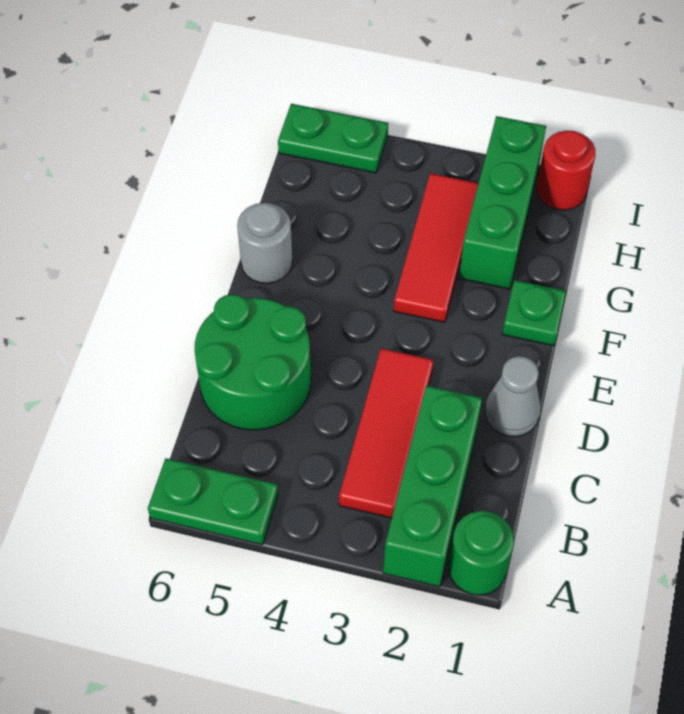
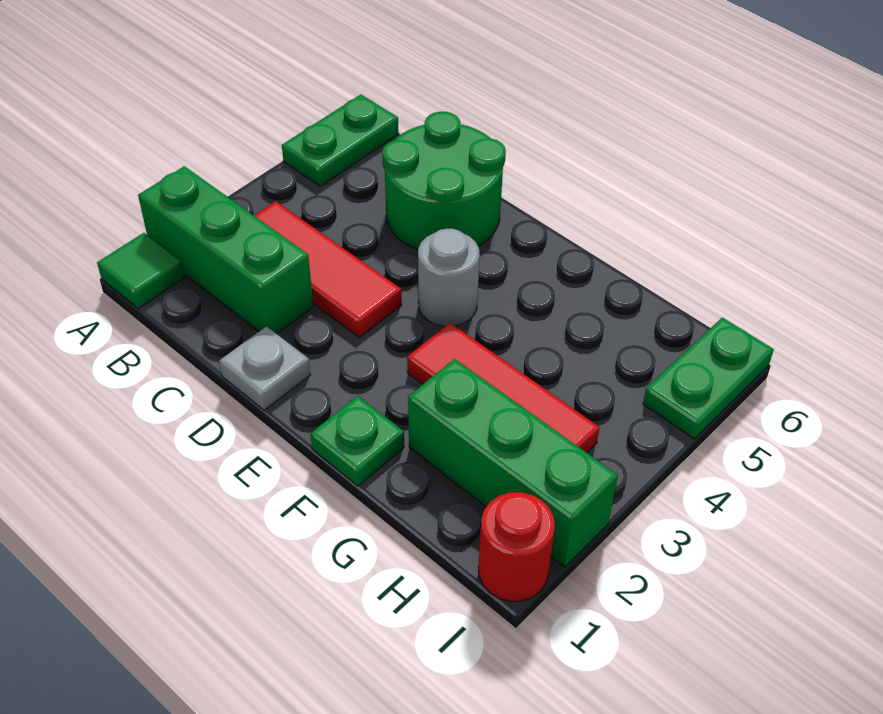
green 1x1 round brick [449,511,514,595] -> green 1x1 tile [97,233,184,309]
grey 1x1 cone [485,356,541,437] -> grey 1x1 plate [219,326,311,410]
grey 1x1 round brick [237,203,293,283] -> grey 1x1 round brick moved to [418,229,480,326]

